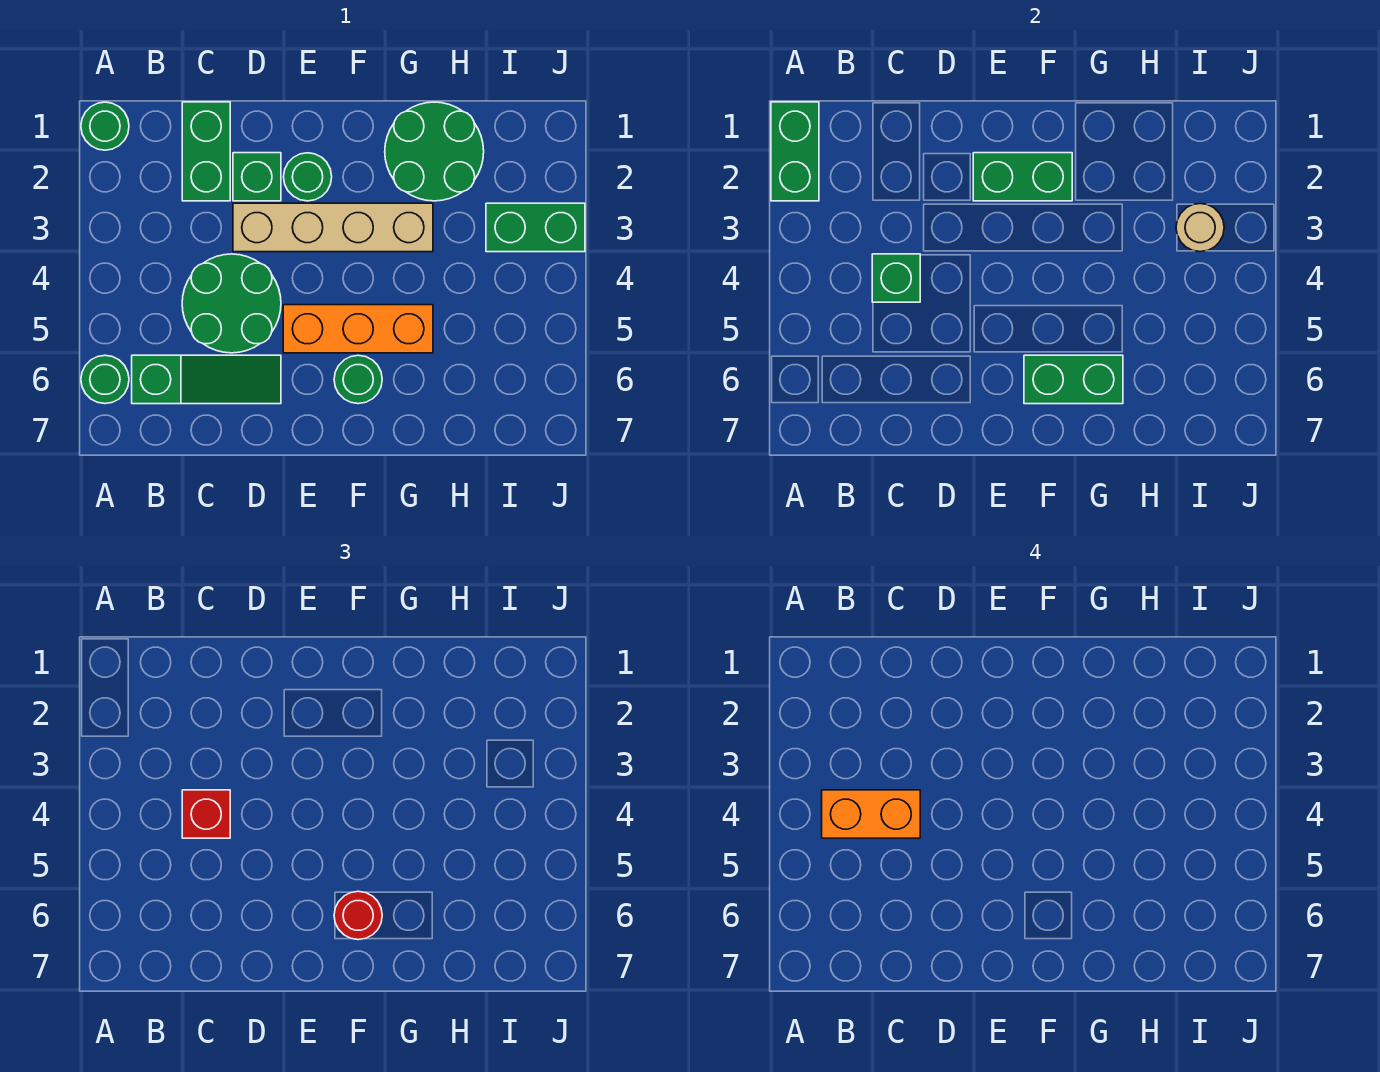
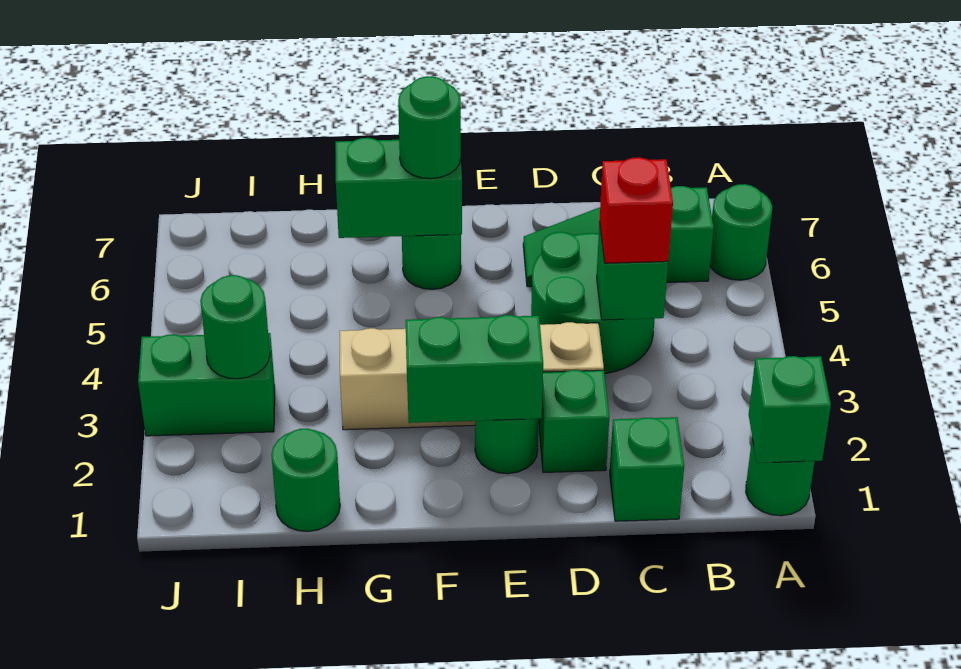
green 1x2 brick [771,102,819,201] -> green 1x1 brick [749,356,831,463]
orange 1x2 brick [822,790,920,838] -> none
green 1x2 brick [182,102,230,201] -> green 1x1 brick [610,417,684,521]
orange 1x3 brick [283,305,433,353] -> none
red 1x1 round brick [334,891,382,940] -> green 1x1 round brick [398,76,461,179]
green 2x2 round brick [385,102,484,201] -> green 1x1 round brick [271,428,340,531]
tan 1x1 round brick [1176,204,1224,252] -> green 1x1 round brick [200,275,270,379]

